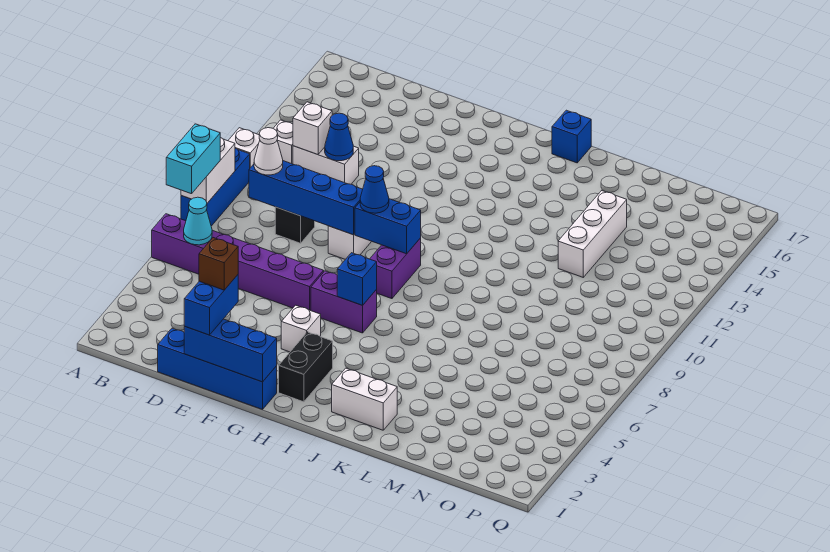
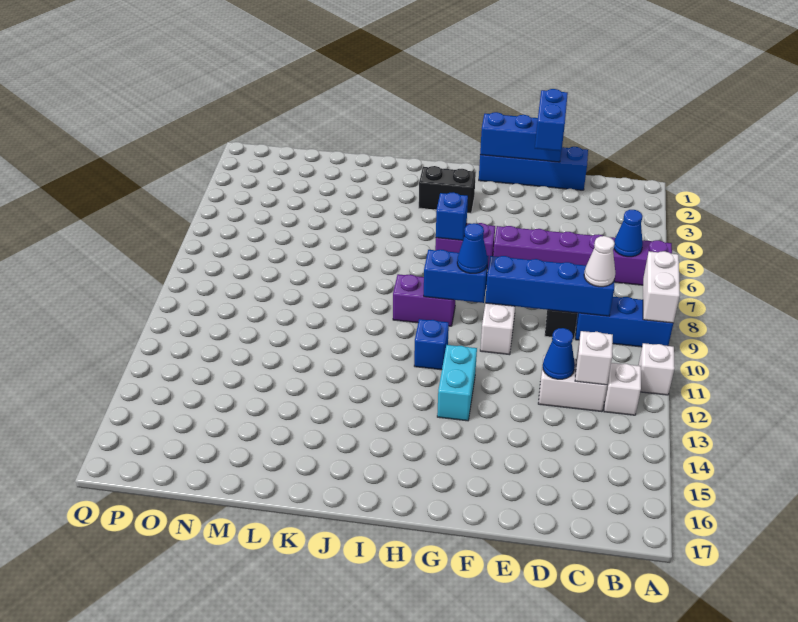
cyan 1x2 brick [166,124,220,194] -> cyan 1x2 brick moved to [437,345,477,421]
blue 1x3 brick [181,148,250,226] -> blue 1x3 brick turned to [576,297,673,347]
cyan 1x1 cone [184,197,212,245] -> blue 1x1 cone [614,210,643,257]
brown 1x1 brick [199,238,238,290] -> none
white 1x1 brick [281,305,321,352] -> none
black 1x2 brick [279,332,333,402] -> black 1x2 brick turned to [419,166,476,213]
purple 1x2 brick [370,238,421,299] -> purple 1x2 brick turned to [393,274,455,326]
white 1x2 brick [332,368,397,430] -> none
blue 1x1 brick [552,110,591,163] -> blue 1x1 brick moved to [414,319,449,370]
white 1x3 brick [558,191,627,277] -> none

